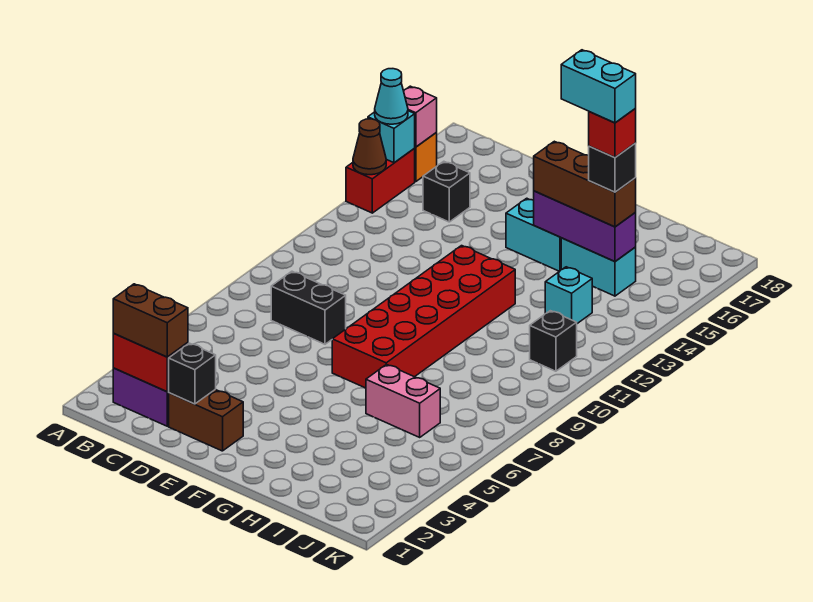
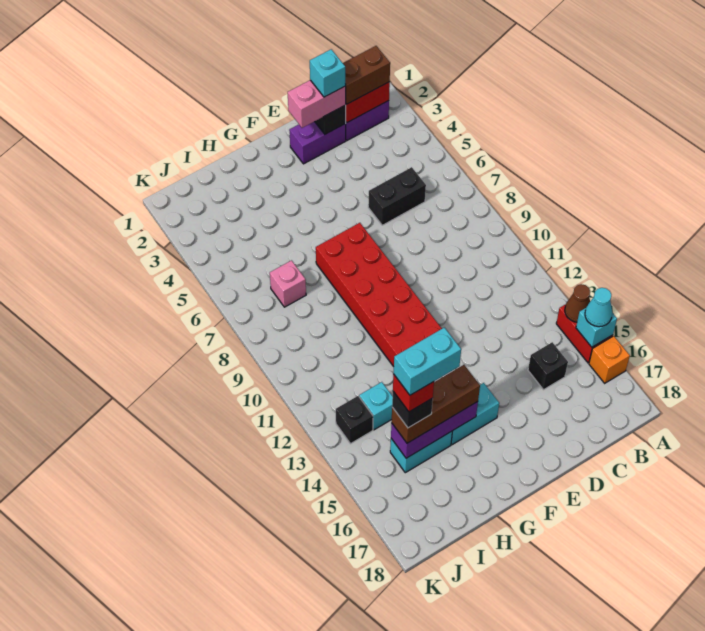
pink 1x1 brick [404,86,437,147] -> pink 1x1 brick moved to [270,261,306,307]
black 1x2 brick [271,271,346,344] -> black 1x2 brick moved to [368,167,426,225]
brown 1x2 brick [169,389,243,451] -> purple 1x2 brick [289,122,346,164]
none -> cyan 1x1 brick [310,49,346,97]
pink 1x2 brick [366,364,440,437] -> pink 1x2 brick moved to [288,80,346,128]
black 1x1 brick [530,311,577,371] -> black 1x1 brick moved to [336,396,373,444]

